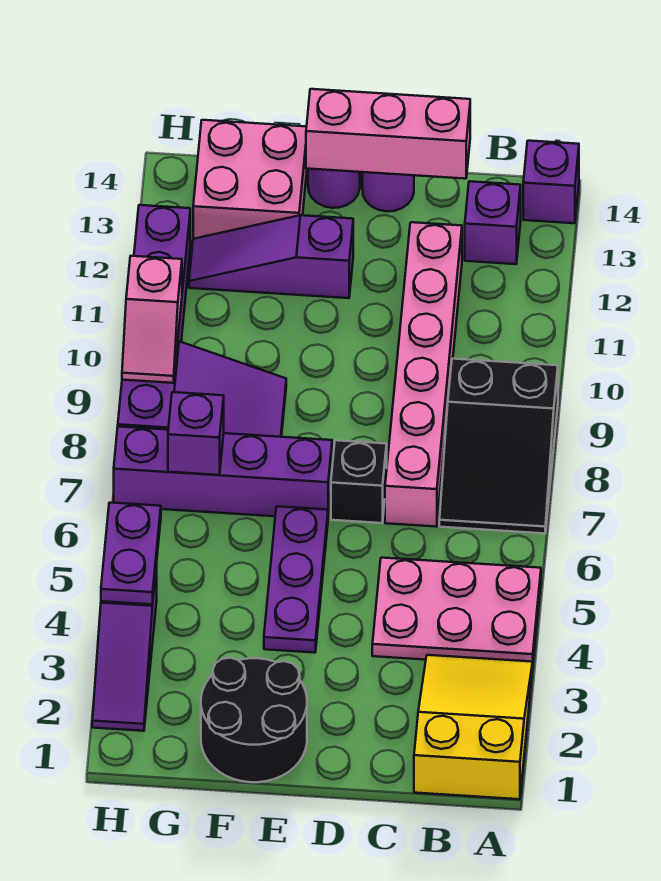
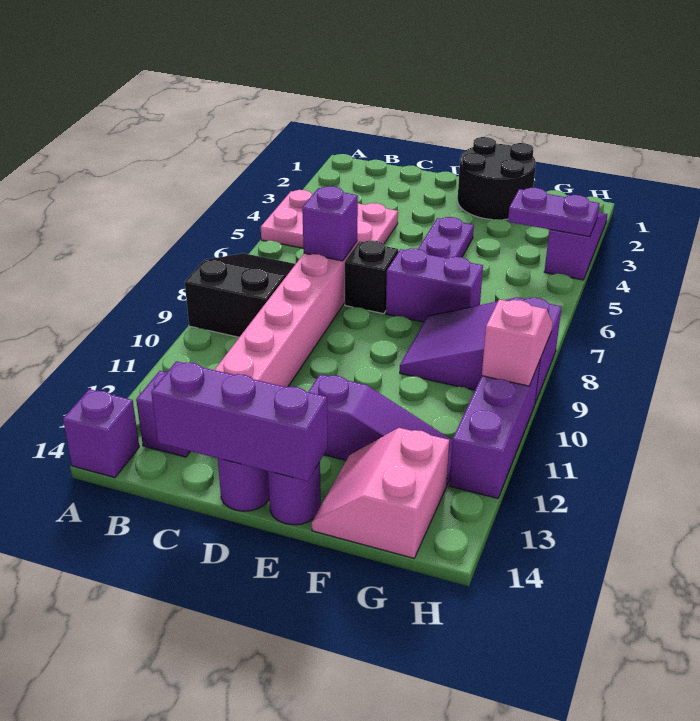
yellow 2x3 slope [414,655,533,799] -> none
pink 1x3 brick [306,89,470,179] -> purple 1x3 brick [151,361,328,481]
purple 1x4 brick [114,427,332,517] -> purple 1x2 brick [386,249,483,322]
pink 2x2 brick [193,120,307,239] -> pink 2x2 slope [312,428,449,558]
purple 1x1 brick [168,392,224,475] -> purple 1x1 brick moved to [302,186,358,261]
purple 1x2 plate [101,503,161,604] -> purple 1x2 plate turned to [508,188,600,237]

